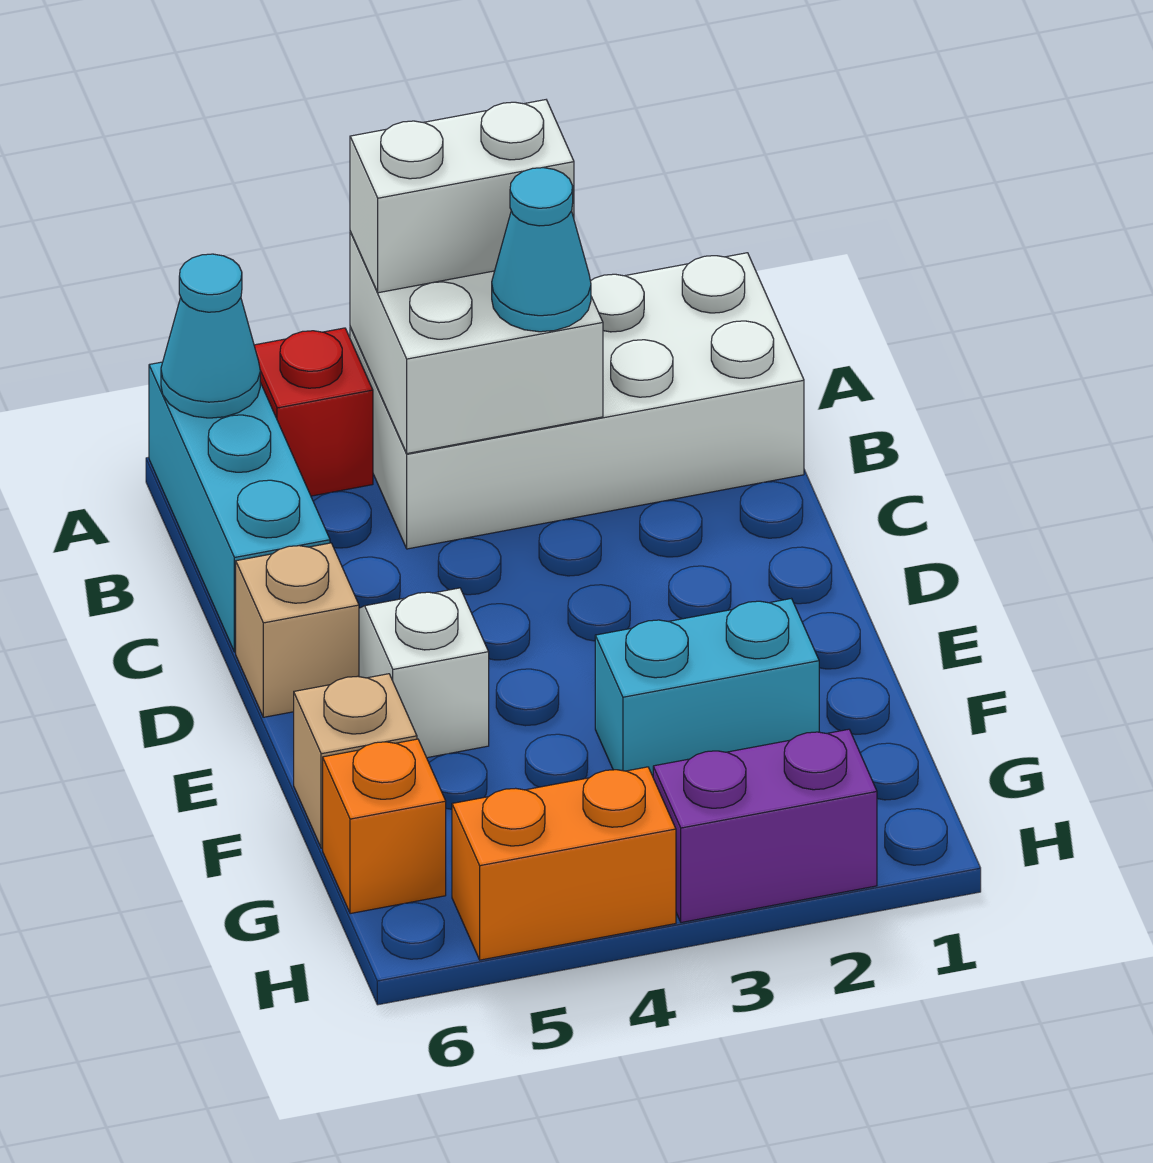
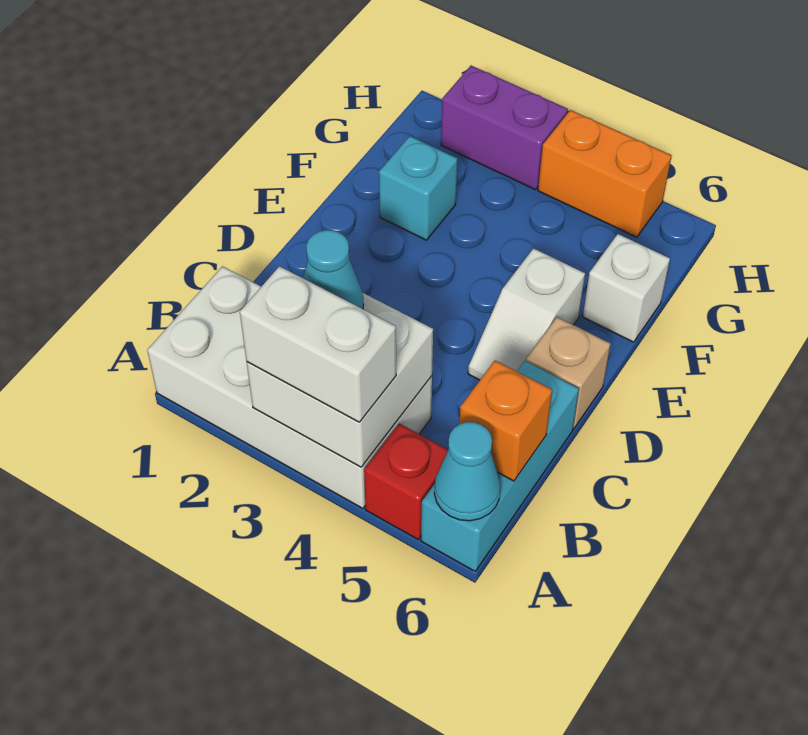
cyan 1x2 brick [595,599,819,776] -> cyan 1x1 brick [379,136,457,240]
tan 1x1 brick [294,674,417,848] -> white 1x1 brick [583,234,670,342]
orange 1x1 brick [323,739,446,914] -> orange 1x1 brick moved to [460,361,552,481]

